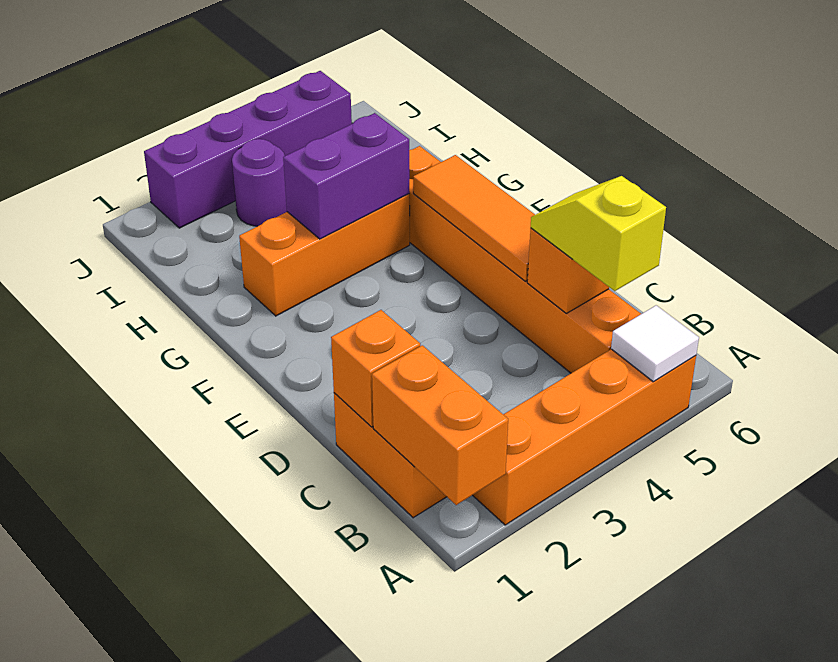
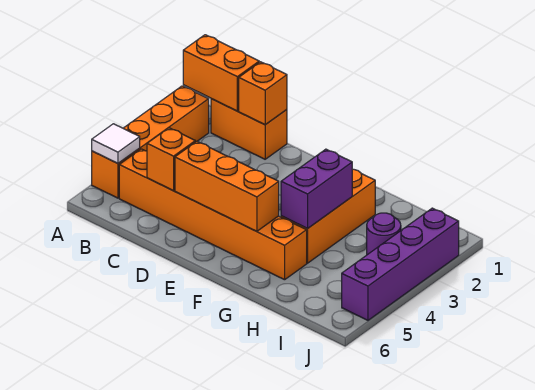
yellow 1x2 slope [531,176,666,291] -> none
orange 1x3 tile [413,155,535,281] -> orange 1x3 brick [175,141,279,231]

